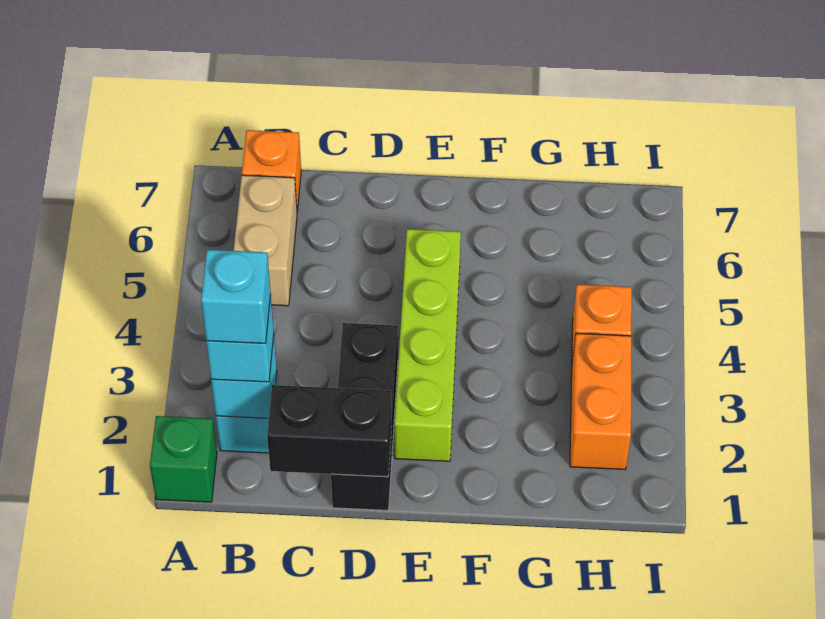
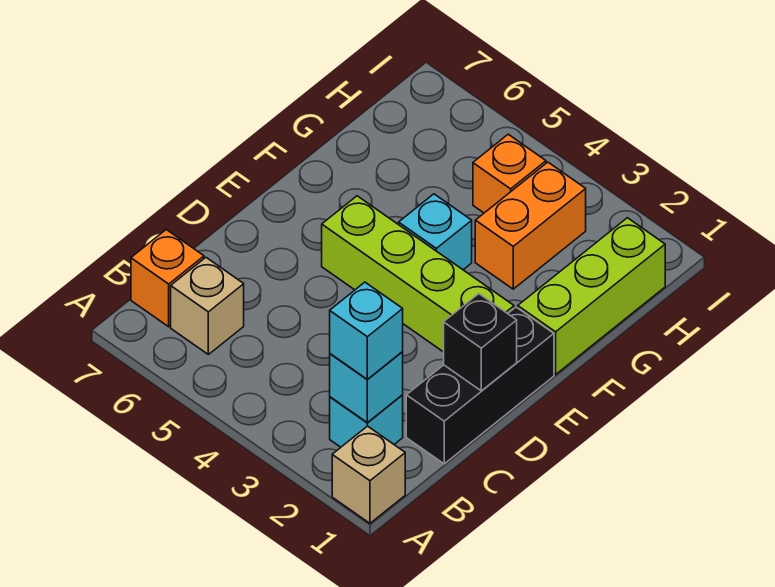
green 1x1 brick [150,416,217,502] -> tan 1x1 brick [332,426,405,523]
cyan 1x1 brick [201,250,271,343] -> cyan 1x1 brick moved to [399,194,472,270]
tan 1x2 brick [233,175,297,306] -> tan 1x1 brick [171,258,244,354]
black 1x2 brick [267,385,392,477] -> black 1x1 brick [444,294,517,391]
black 1x3 brick [331,323,398,510] -> black 1x3 brick turned to [406,307,554,464]
none -> lime 1x3 brick [518,218,665,374]
orange 1x2 brick [570,333,631,469] -> orange 1x2 brick turned to [475,162,586,289]

